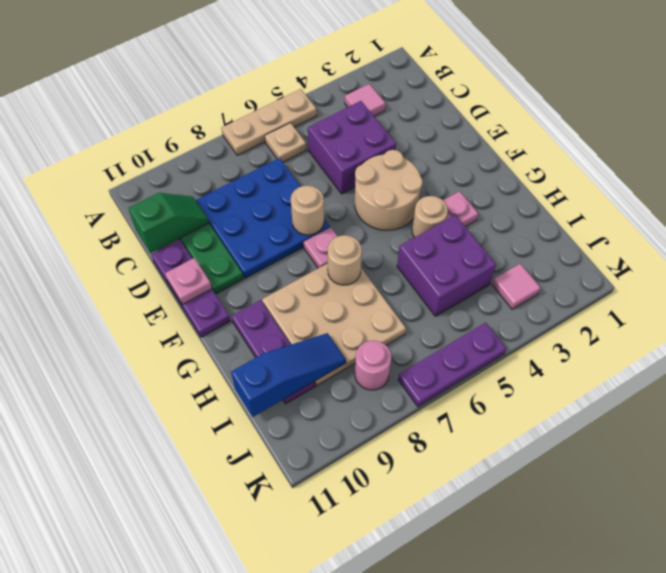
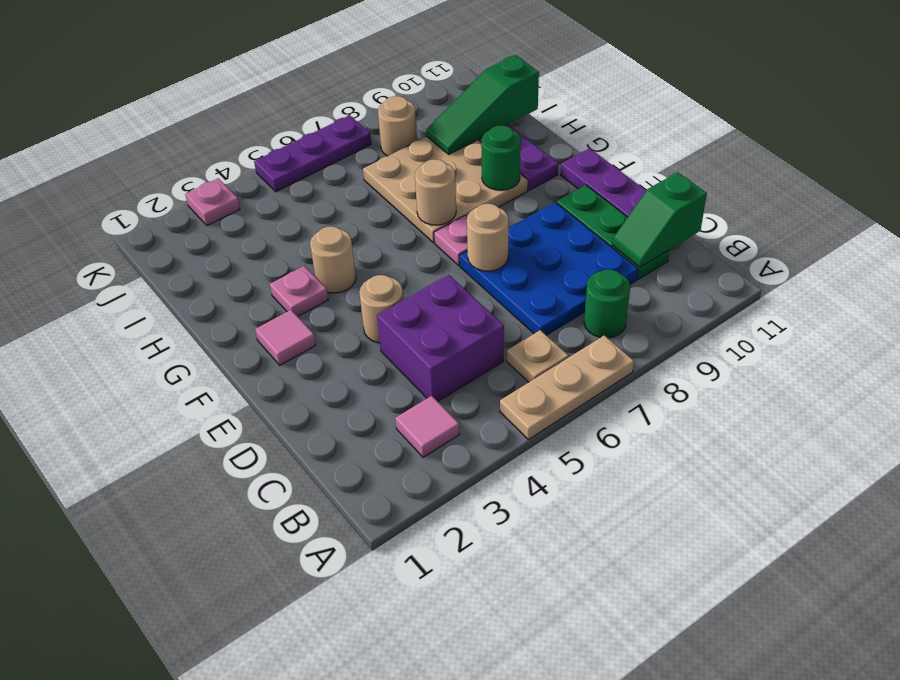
none -> green 1x1 round brick [584,269,630,338]
tan 2x2 round brick [355,150,423,230] -> tan 1x1 round brick [359,275,403,343]
pink 1x1 plate [165,258,212,305] -> pink 1x1 plate moved to [185,178,240,226]
none -> green 1x1 round brick [481,125,521,190]
purple 2x2 brick [397,215,496,316] -> none
blue 1x3 slope [231,333,346,417] -> green 1x3 slope [426,55,539,154]
pink 1x1 tile [492,264,541,309] -> pink 1x1 tile moved to [255,310,316,365]
pink 1x1 round brick [355,340,391,390] -> tan 1x1 round brick [378,96,417,156]

